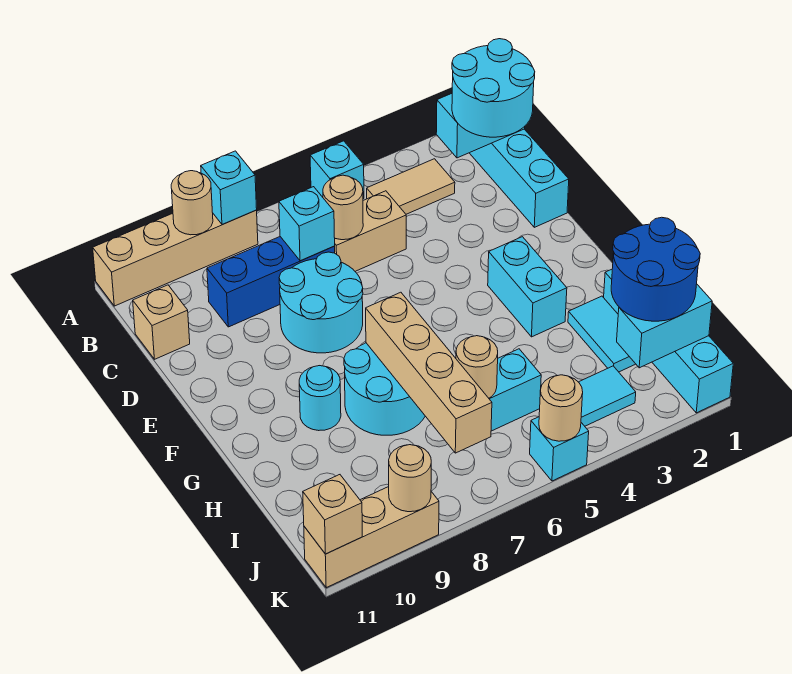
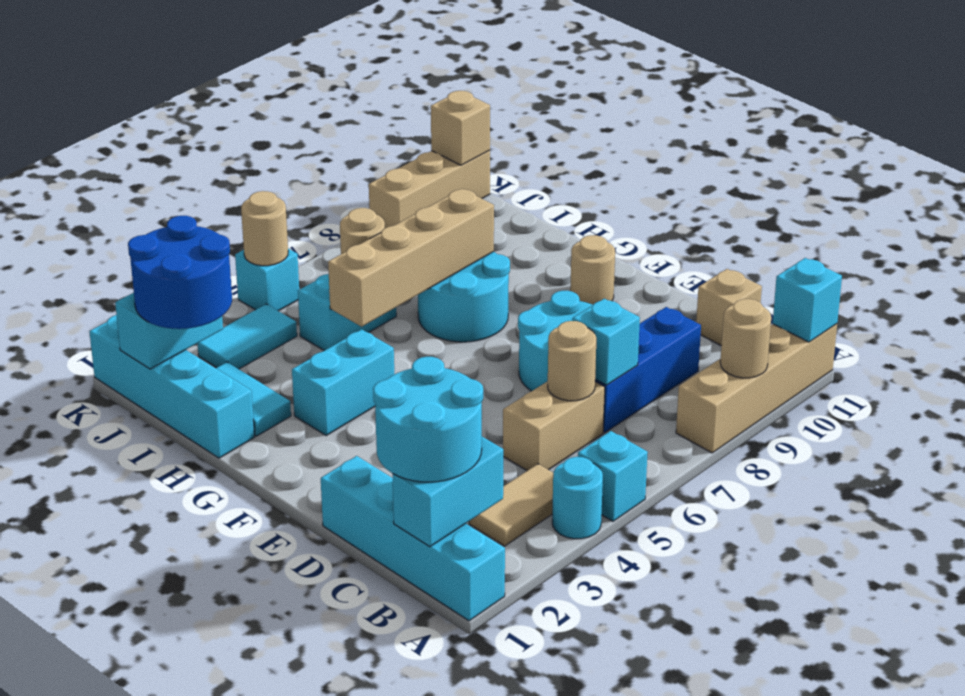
cyan 1x1 brick [201,151,257,225] -> cyan 1x1 brick moved to [773,258,842,342]
cyan 1x2 brick [488,237,567,337] -> cyan 1x2 brick turned to [292,329,394,436]
tan 1x4 brick [366,292,492,453] -> tan 1x4 brick turned to [328,189,494,327]
cyan 1x1 round brick [299,366,341,431] -> cyan 1x1 round brick moved to [552,457,603,539]
tan 1x1 round brick [389,445,431,512] -> tan 1x1 round brick moved to [570,235,615,305]

